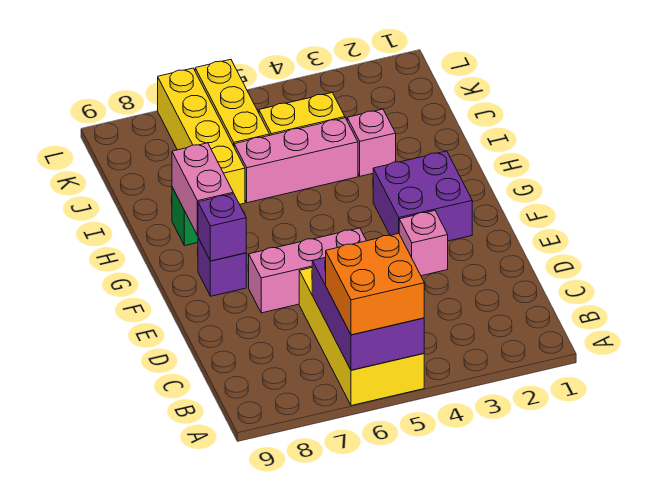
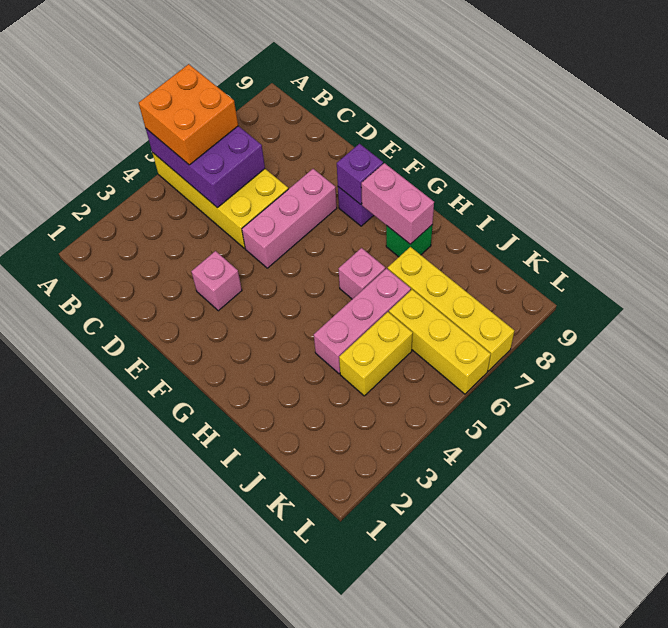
purple 2x2 brick [373,151,472,241] -> none
pink 1x1 brick [347,109,396,176] -> pink 1x1 brick moved to [339,248,385,299]

